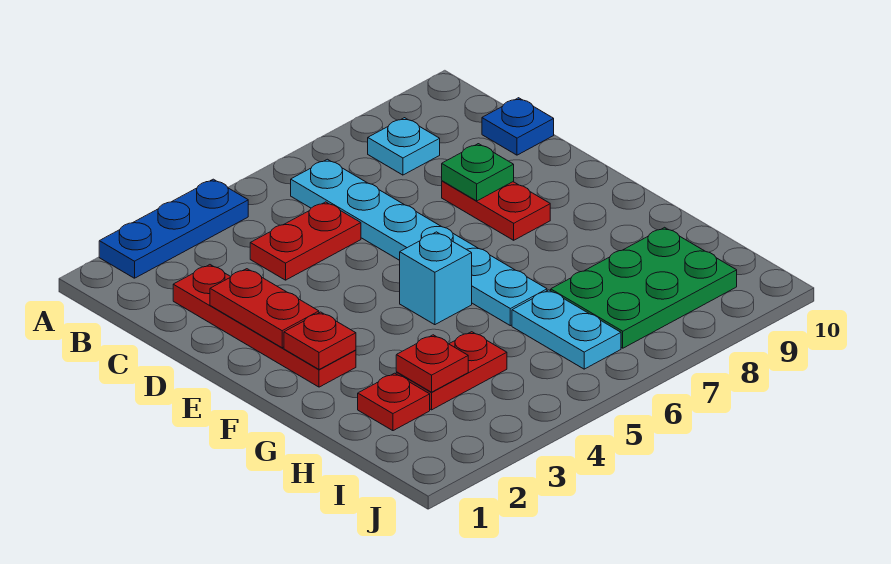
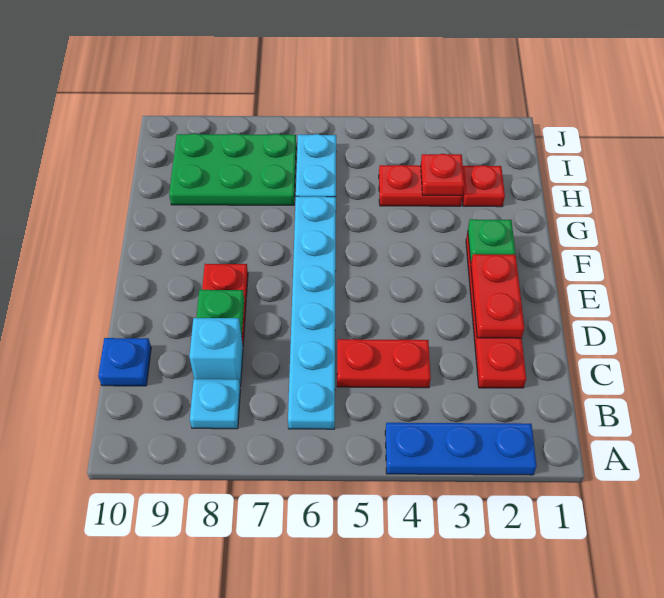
red 1x1 plate [284,312,356,369] -> green 1x1 plate [468,219,515,261]
cyan 1x1 brick [400,232,472,325] -> cyan 1x1 brick moved to [189,318,243,386]

